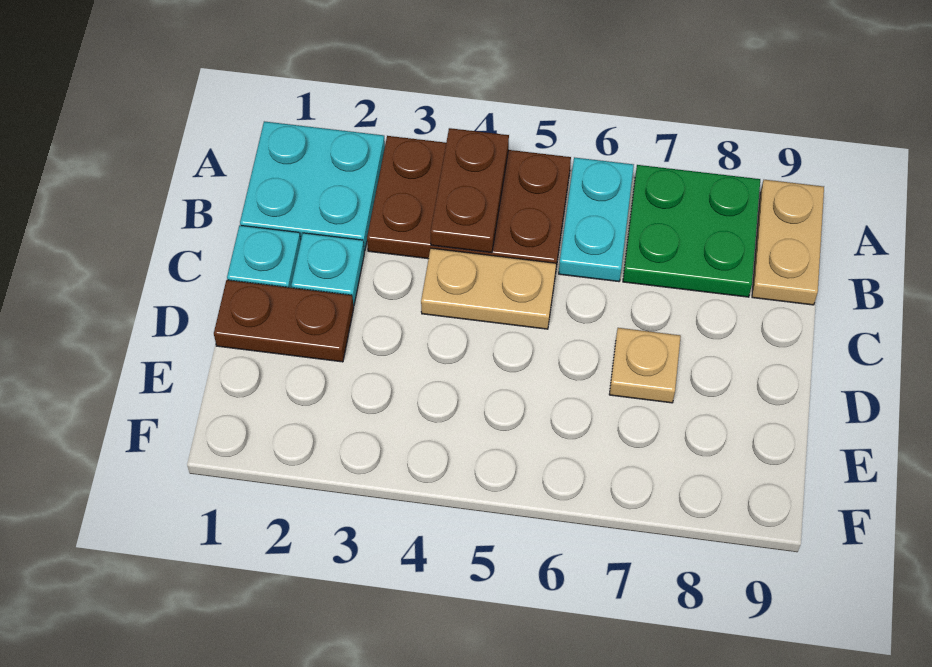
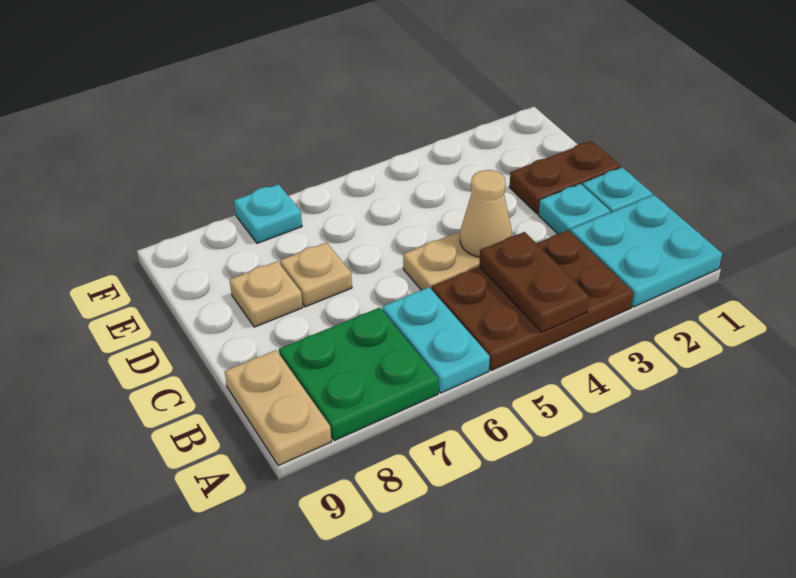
none -> tan 1x1 cone [460,170,512,257]
none -> tan 1x1 plate [230,261,303,327]
none -> cyan 1x1 plate [234,184,302,243]

